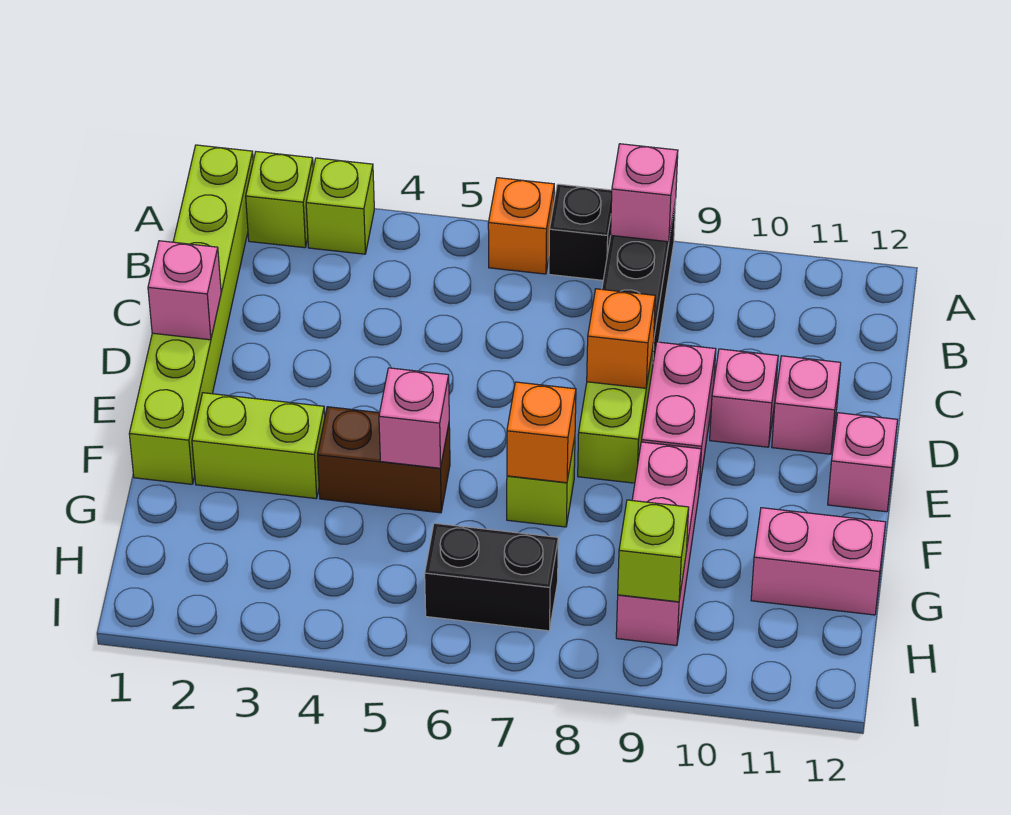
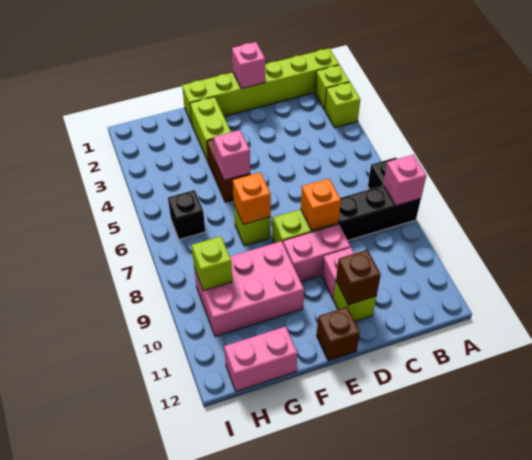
orange 1x1 brick [488,178,554,274] -> none
pink 1x1 brick [772,356,841,454] -> lime 1x1 brick [334,282,376,322]
none -> brown 1x1 brick [336,250,381,305]
pink 1x1 brick [828,413,898,512] -> brown 1x1 brick [317,307,360,361]
pink 1x3 brick [616,442,701,646] -> pink 2x3 brick [194,241,304,337]
pink 1x2 brick [751,508,886,615] -> pink 1x2 brick turned to [224,326,298,391]
black 1x2 brick [425,523,558,631] -> black 1x1 brick [168,190,205,240]

